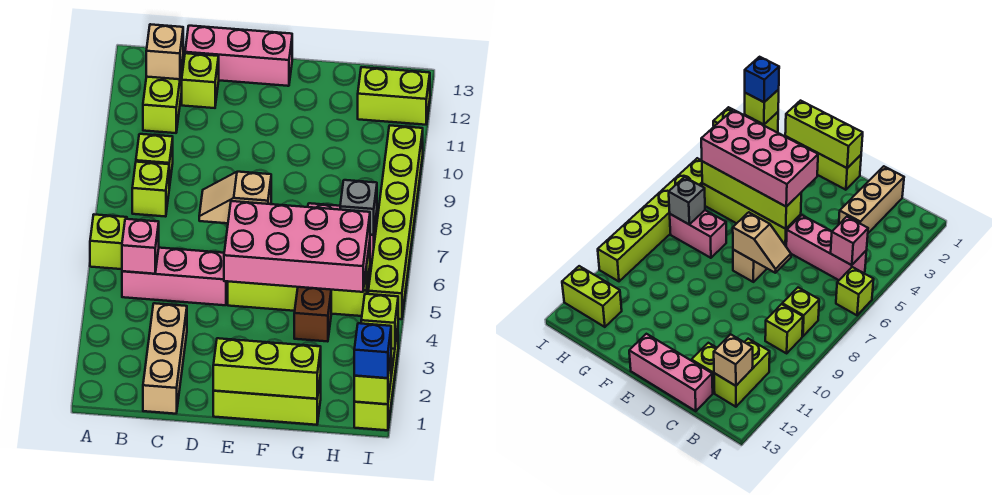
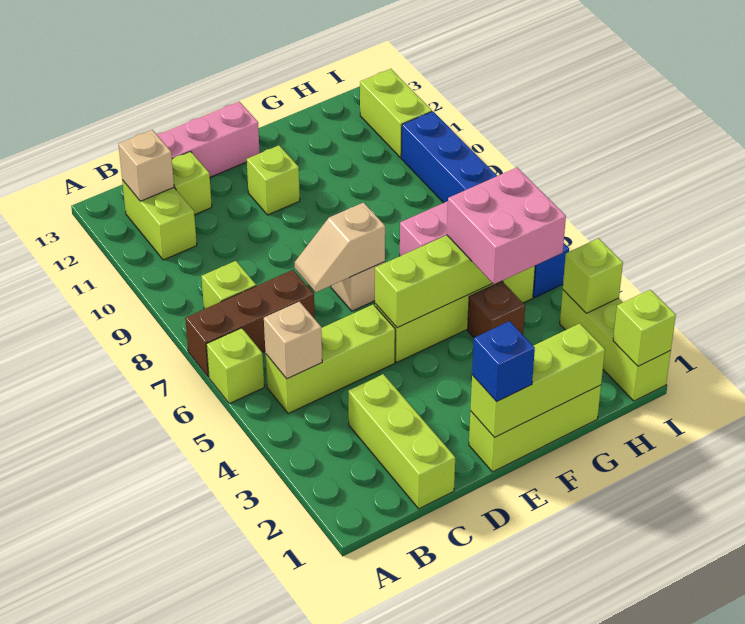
none -> brown 1x3 brick [185,270,315,377]
pink 1x3 brick [122,248,228,305] -> lime 1x3 brick [266,304,395,414]
pink 1x1 brick [122,219,159,274] -> tan 1x1 brick [264,302,322,379]
lime 1x1 brick [136,134,173,188] -> lime 1x1 brick moved to [247,145,300,215]
tan 1x3 brick [143,303,187,414] -> lime 1x3 brick [348,374,455,509]
pink 2x4 brick [224,201,370,292] -> pink 2x2 brick [447,168,566,284]
grey 1x1 brick [340,180,377,235] -> none
lime 1x2 brick [358,67,430,125] -> lime 1x2 brick turned to [360,69,432,158]
blue 1x1 brick [354,323,391,378] -> blue 1x1 brick moved to [472,321,535,402]
lime 1x6 brick [368,126,423,319] -> blue 1x6 brick [401,111,569,298]

